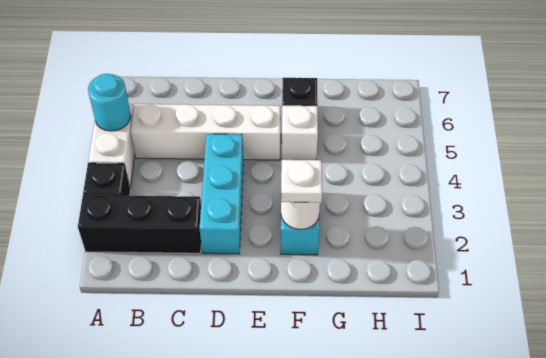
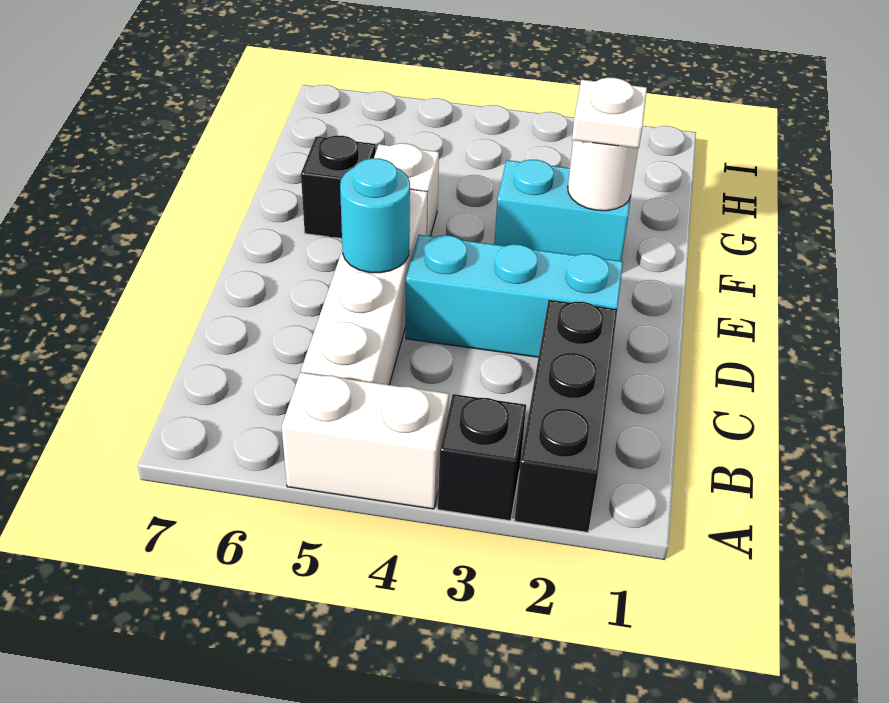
cyan 1x1 round brick [88,74,131,131] -> cyan 1x1 round brick moved to [340,158,410,273]

